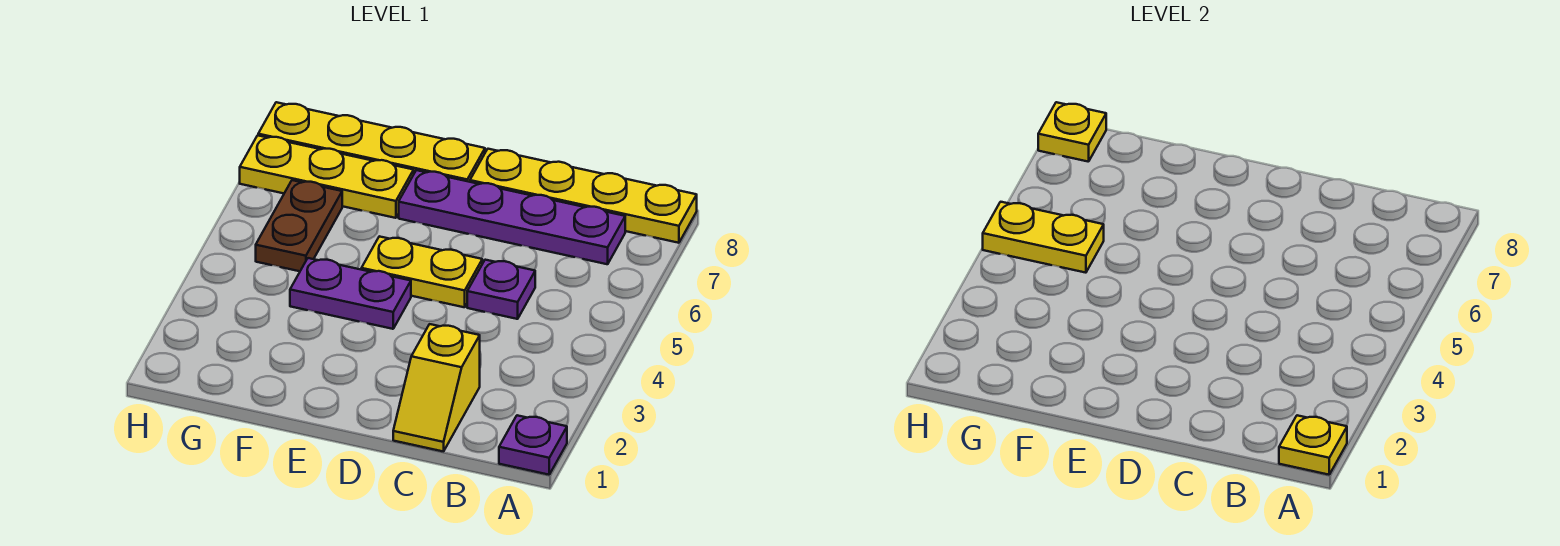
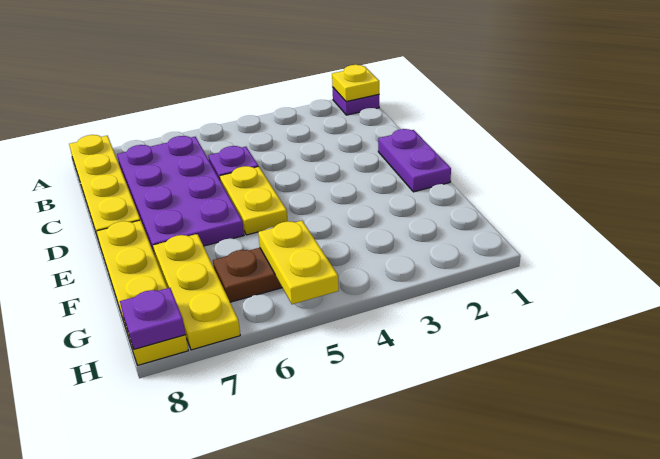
purple 1x4 plate [399,170,625,264] -> purple 2x4 plate [117,136,244,255]
yellow 1x2 slope [393,324,480,452] -> none
purple 1x2 plate [290,258,411,329] -> purple 1x2 plate moved to [378,129,451,192]
yellow 1x1 plate [1038,102,1106,162] -> purple 1x1 plate [120,288,186,349]

